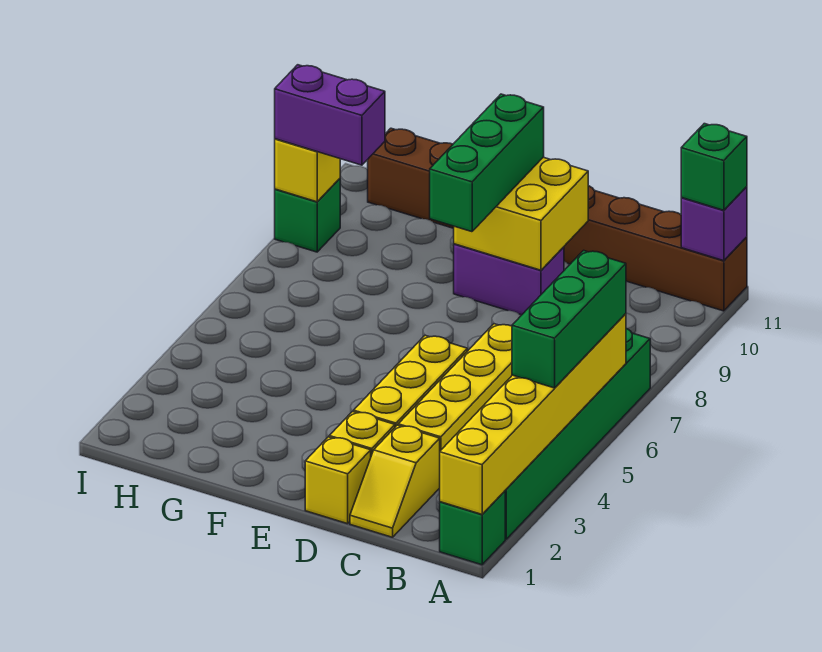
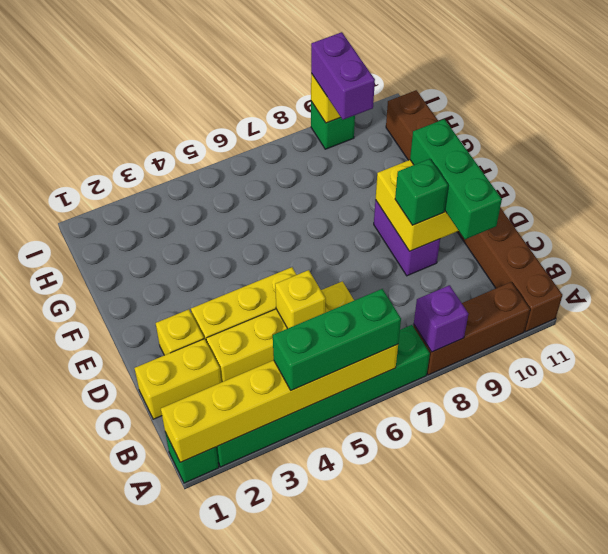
none -> brown 1x3 brick [413,282,530,375]
purple 1x1 brick [681,187,747,261] -> purple 1x1 brick moved to [414,285,468,352]
green 1x1 brick [681,124,747,210] -> green 1x1 brick moved to [395,159,448,225]
yellow 1x2 slope [350,425,440,537] -> yellow 1x2 brick [134,339,221,419]
yellow 1x1 brick [305,437,371,524] -> yellow 1x1 brick moved to [275,270,326,329]
green 1x3 brick [430,94,544,232] -> green 1x3 brick turned to [410,119,502,239]

